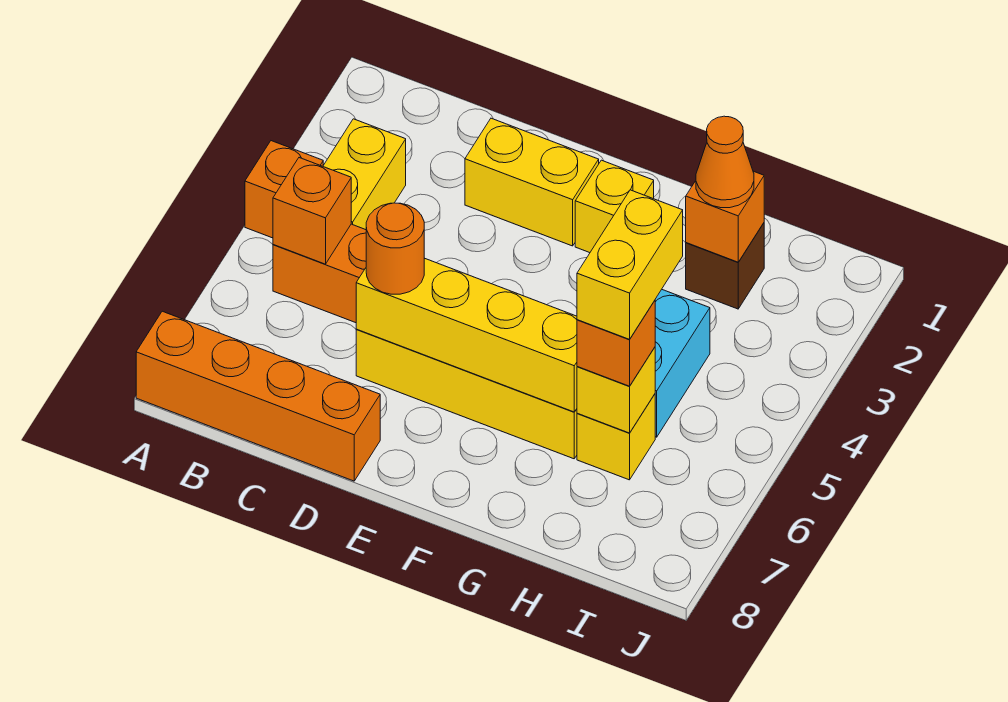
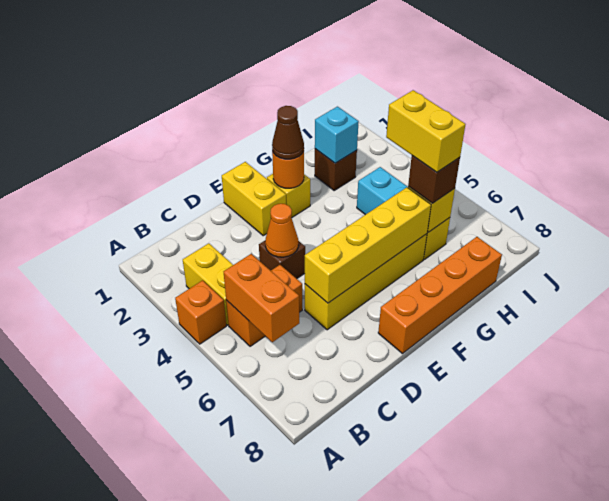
orange 1x4 brick [136,311,380,481] -> orange 1x4 brick moved to [378,237,502,354]
orange 1x1 brick [273,158,351,264] -> orange 1x2 brick [224,254,299,342]
yellow 1x2 brick [465,118,599,246] -> yellow 1x2 brick turned to [222,162,286,236]
none -> brown 1x1 brick [259,241,305,279]
orange 1x1 round brick [366,203,424,294] -> orange 1x1 round brick moved to [272,151,304,188]
none -> brown 1x1 cone [272,106,304,159]
orange 1x1 brick [686,171,764,262] -> cyan 1x1 brick [315,107,359,163]
orange 1x1 cone [696,116,754,208] -> orange 1x1 cone moved to [265,204,298,257]
orange 1x1 brick [577,301,655,386] -> brown 1x1 brick [408,156,460,203]

